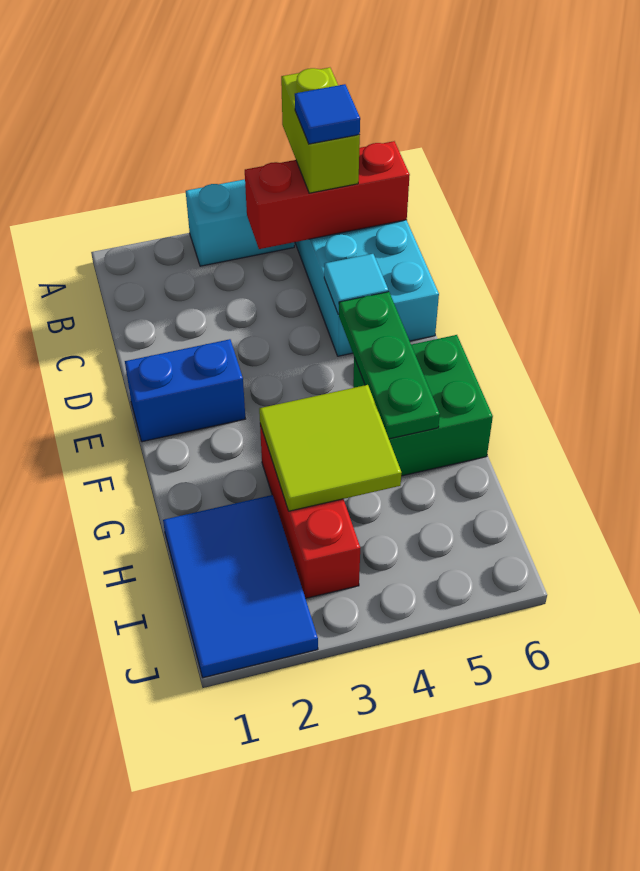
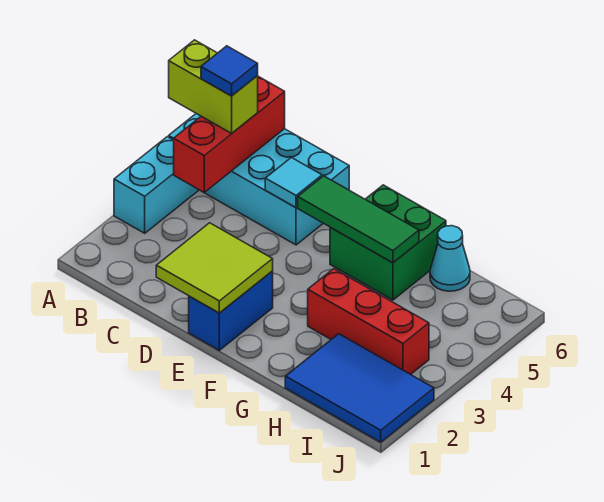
green 1x3 plate [339,292,440,439] -> green 1x3 tile [298,176,419,263]
lime 2x2 tile [259,385,402,511] -> lime 2x2 tile moved to [156,223,273,313]
none -> cyan 1x1 cone [430,226,470,291]

